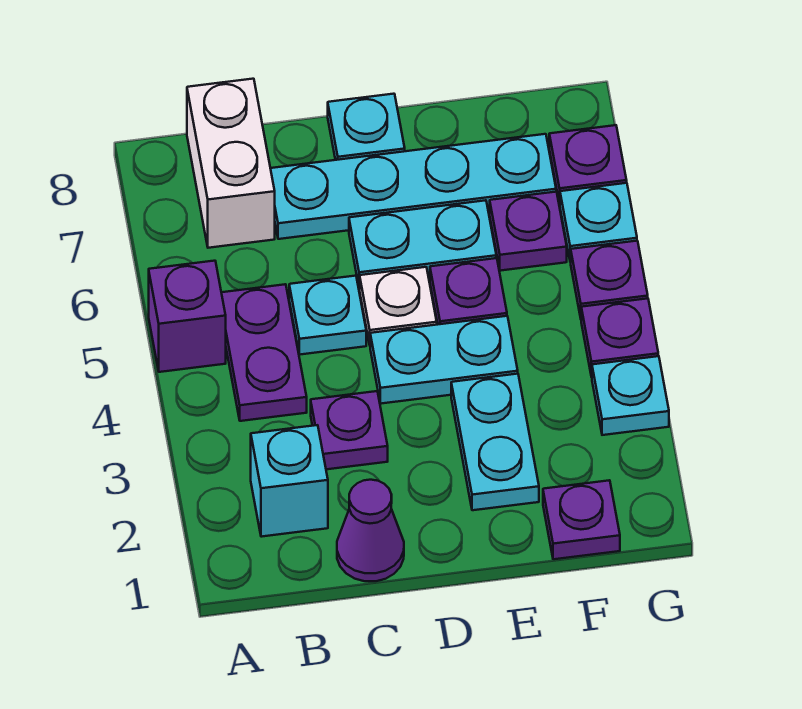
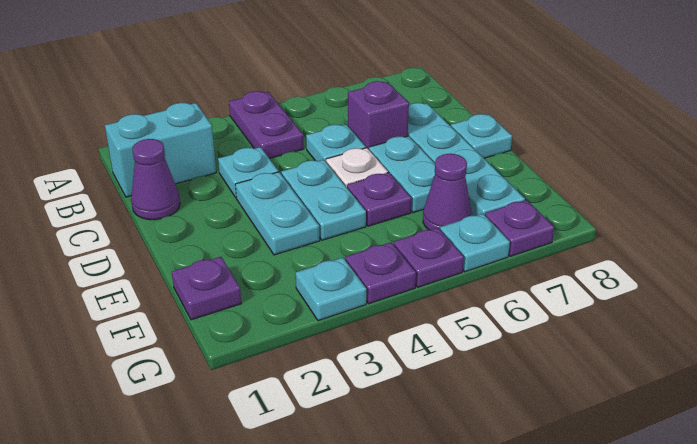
purple 1x1 brick [149,261,226,372] -> purple 1x1 brick moved to [348,81,409,149]
cyan 1x1 brick [251,425,328,537] -> cyan 1x2 brick [105,103,216,197]
purple 1x2 plate [221,284,307,421] -> purple 1x2 plate turned to [229,91,304,159]
white 1x2 brick [187,79,275,248] -> none
purple 1x1 plate [311,391,388,469] -> cyan 1x1 plate [218,147,278,198]
cyan 1x2 plate [451,374,539,510] -> cyan 1x2 plate turned to [235,172,320,255]
purple 1x1 plate [490,192,567,271] -> purple 1x1 cone [423,154,472,230]

